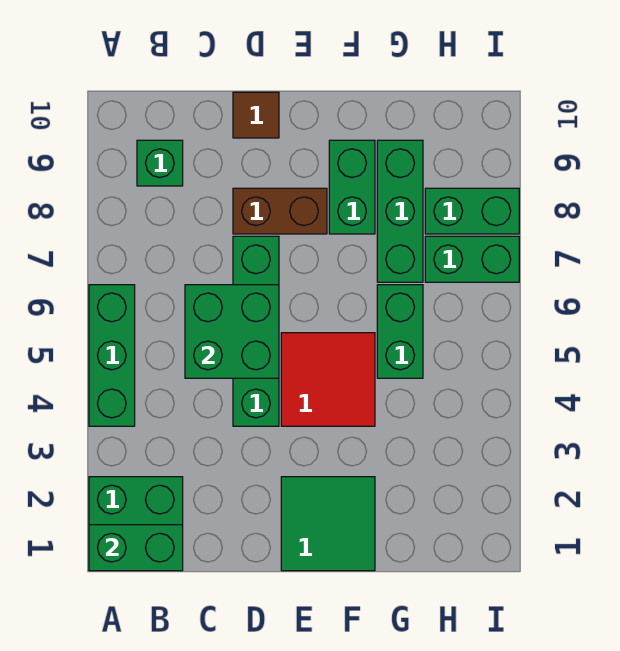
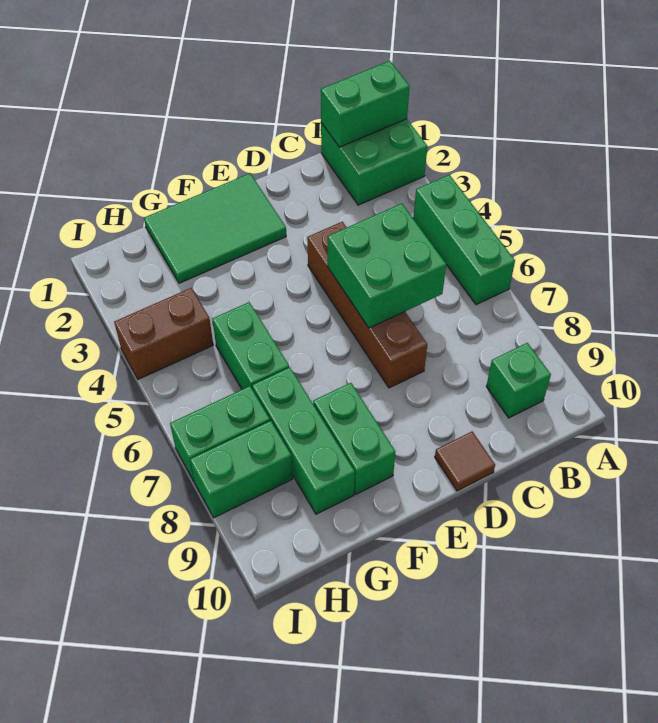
green 1x4 brick [233,236,279,426] -> brown 1x4 brick [307,222,427,388]
brown 1x2 brick [233,188,327,234] -> brown 1x2 brick moved to [114,288,213,379]
green 2x2 tile [281,477,375,571] -> green 2x3 tile [144,173,286,283]
red 2x2 tile [281,333,375,426] -> none

